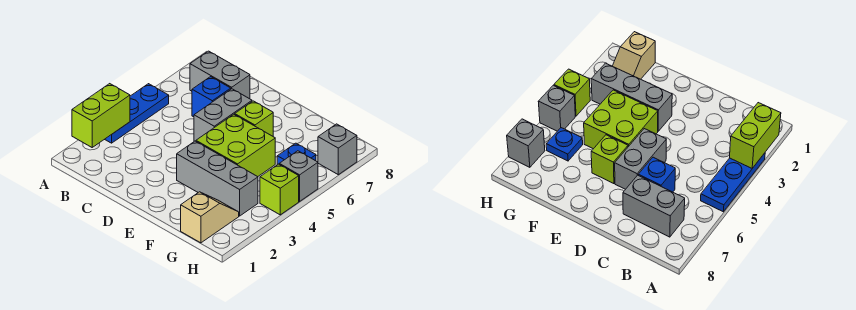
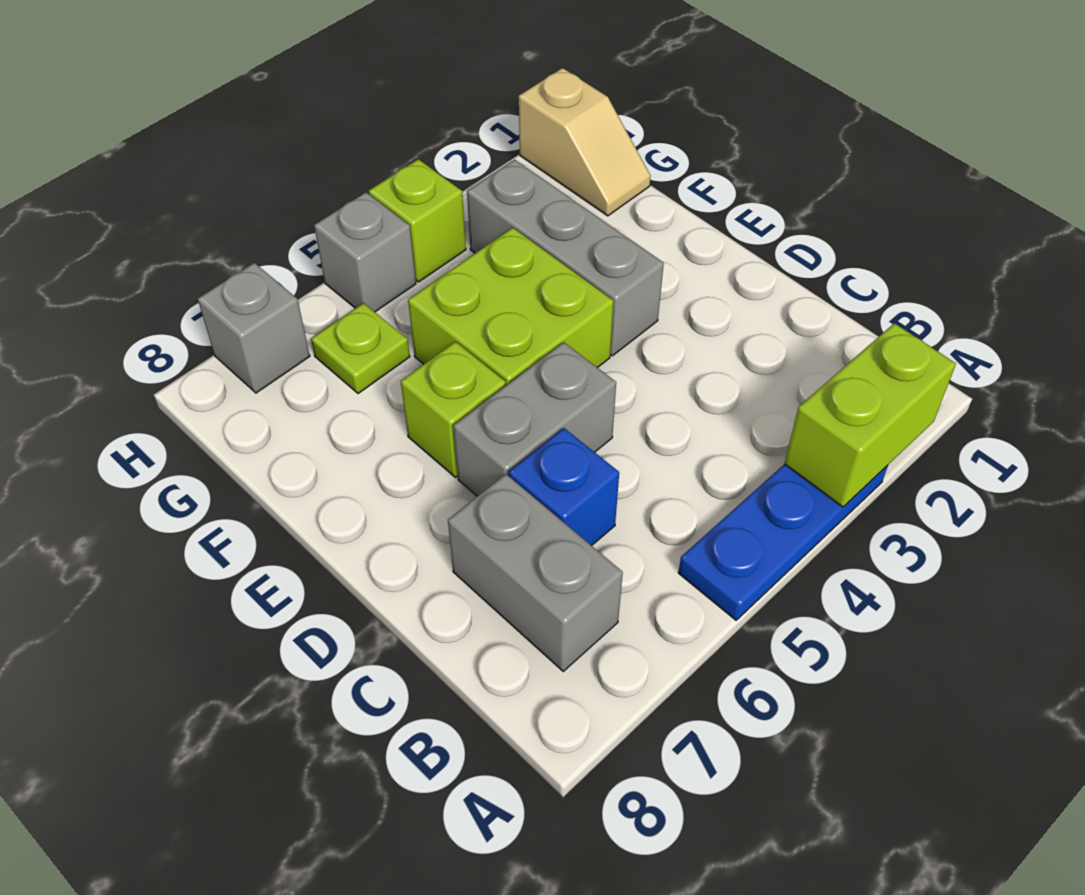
tan 1x2 slope [181,192,239,243] -> tan 1x2 slope turned to [519,68,651,216]
blue 1x1 plate [277,143,316,165] -> lime 1x1 plate [311,303,410,394]

